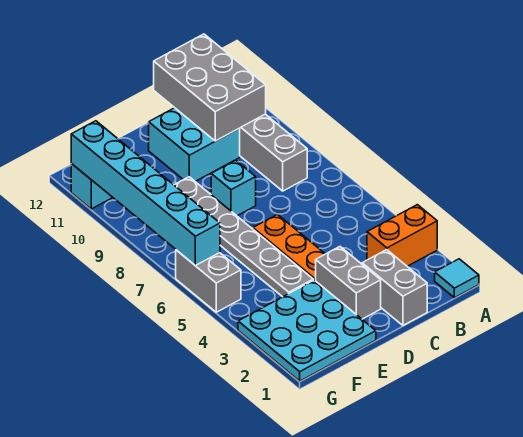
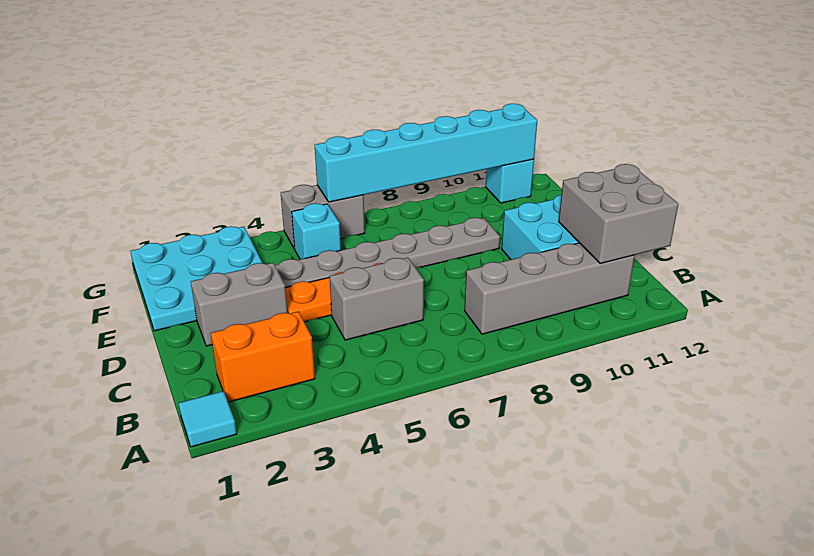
orange 1x2 brick [367,205,437,266] -> orange 1x2 brick turned to [211,311,315,402]
grey 2x3 brick [154,34,266,141] -> grey 2x2 brick [559,164,678,264]
grey 1x2 brick [362,250,427,325] -> grey 1x2 brick moved to [330,258,424,340]
cyan 1x1 brick [211,160,256,216] -> cyan 1x1 brick moved to [292,203,341,259]

